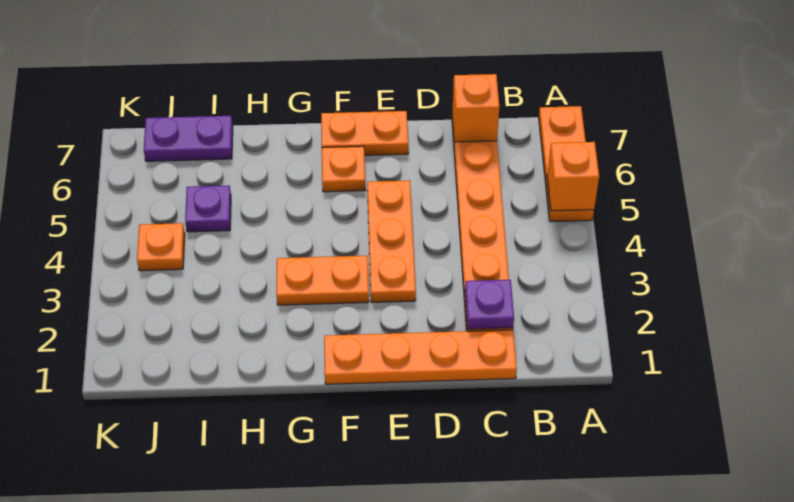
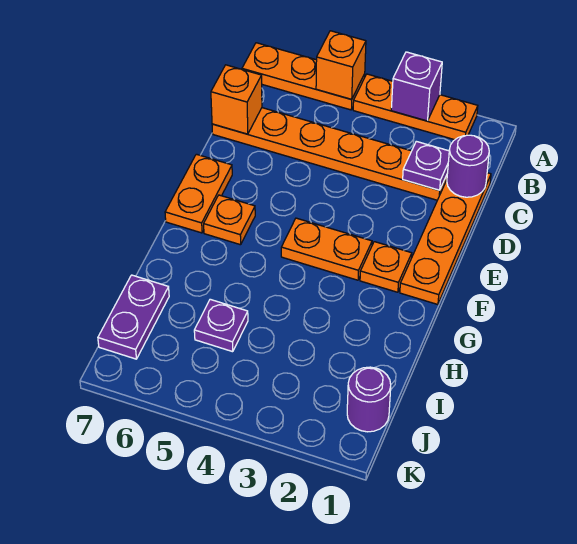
none -> purple 1x1 brick [391,52,442,121]
none -> purple 1x1 round brick [447,135,489,197]
orange 1x3 plate [367,180,416,302] -> orange 1x3 plate moved to [353,74,478,140]
orange 1x2 plate [276,256,369,305] -> orange 1x2 plate turned to [281,218,372,280]
none -> purple 1x1 round brick [347,367,391,432]
orange 1x1 plate [137,223,185,271] -> orange 1x1 plate moved to [360,242,412,292]

